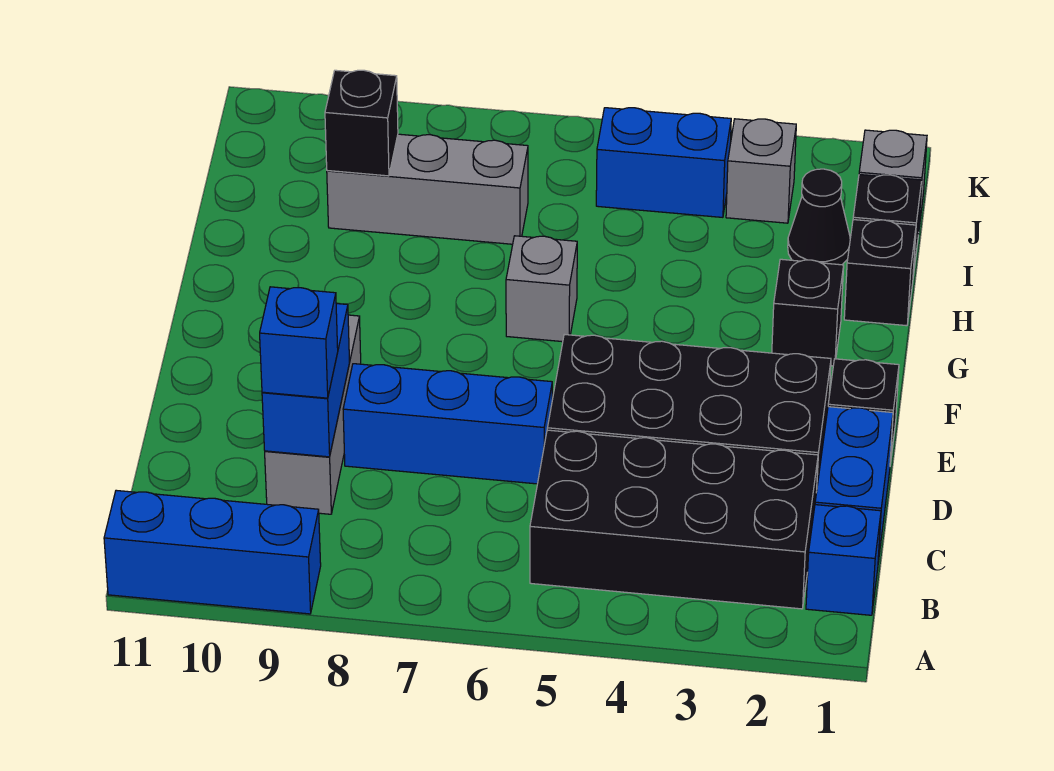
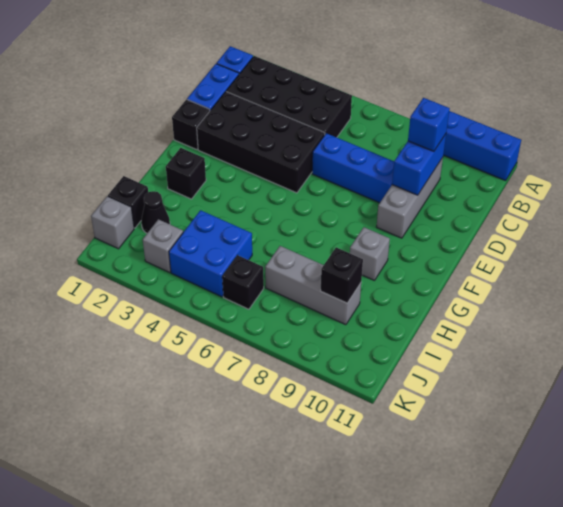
grey 1x1 brick [506,236,577,342] -> grey 1x1 brick moved to [350,227,390,281]
black 1x1 brick [844,220,916,326] -> black 1x1 brick moved to [222,255,264,309]
blue 1x2 brick [596,108,731,217] -> blue 2x2 brick [169,210,252,297]

